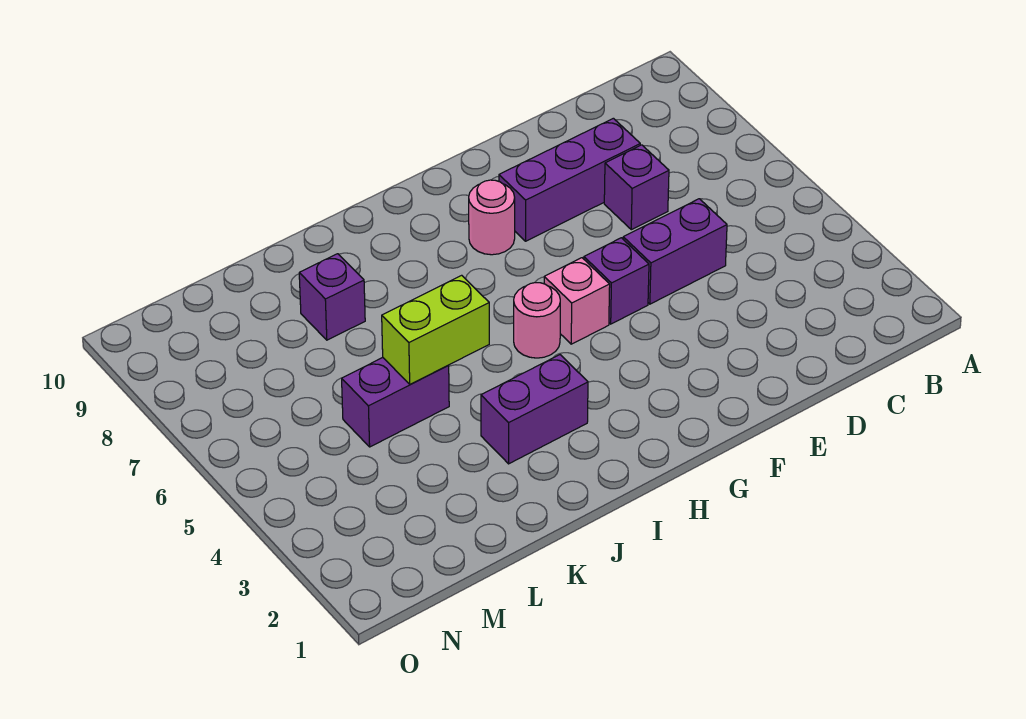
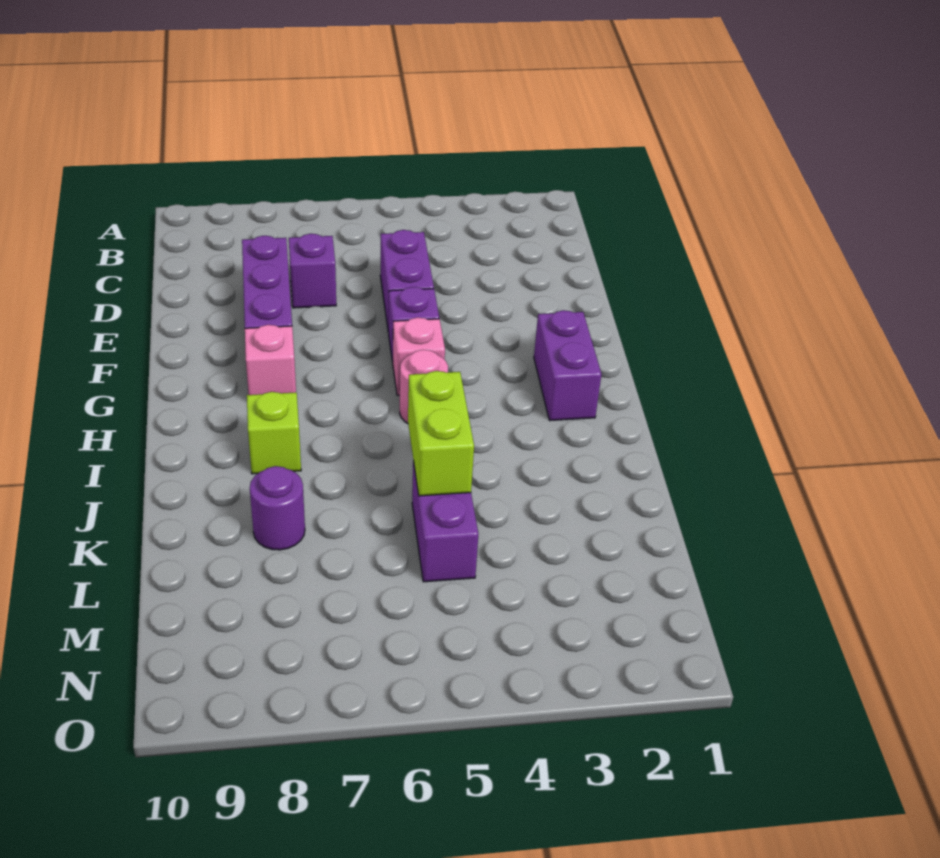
pink 1x1 round brick [469,180,515,255] -> pink 1x1 brick [245,325,296,395]
purple 1x2 brick [481,355,588,464] -> purple 1x2 brick moved to [534,310,601,421]
none -> lime 1x1 brick [247,392,301,474]
purple 1x1 brick [299,254,365,340] -> purple 1x1 round brick [250,466,305,550]

